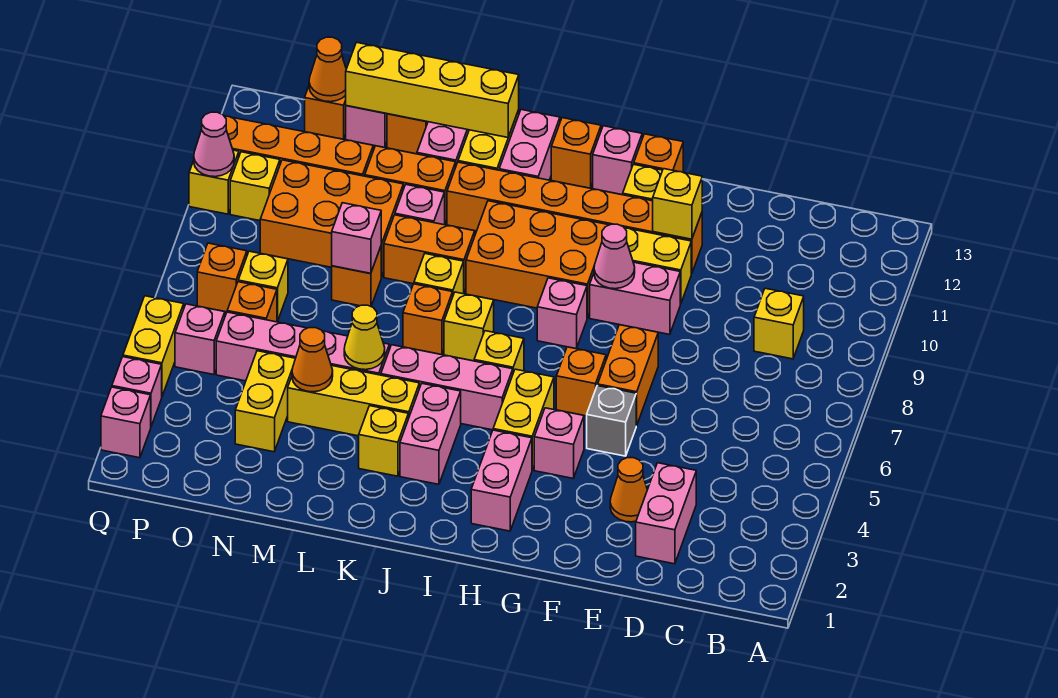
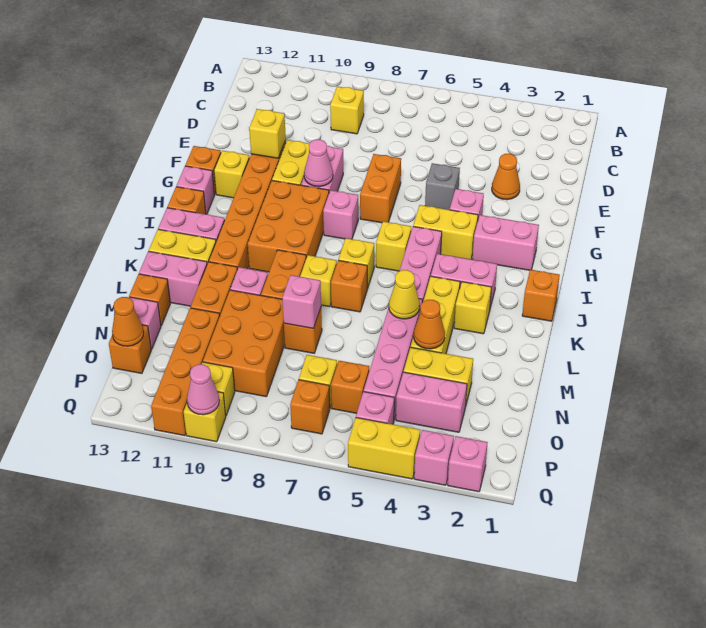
pink 1x2 brick [636,463,696,564] -> pink 1x2 brick moved to [396,372,467,432]
orange 1x2 brick [598,325,658,426] -> orange 1x2 brick turned to [360,154,401,223]
orange 1x1 brick [556,347,606,416] -> orange 1x1 brick moved to [522,270,560,321]
yellow 1x4 brick [346,42,519,137] -> none

